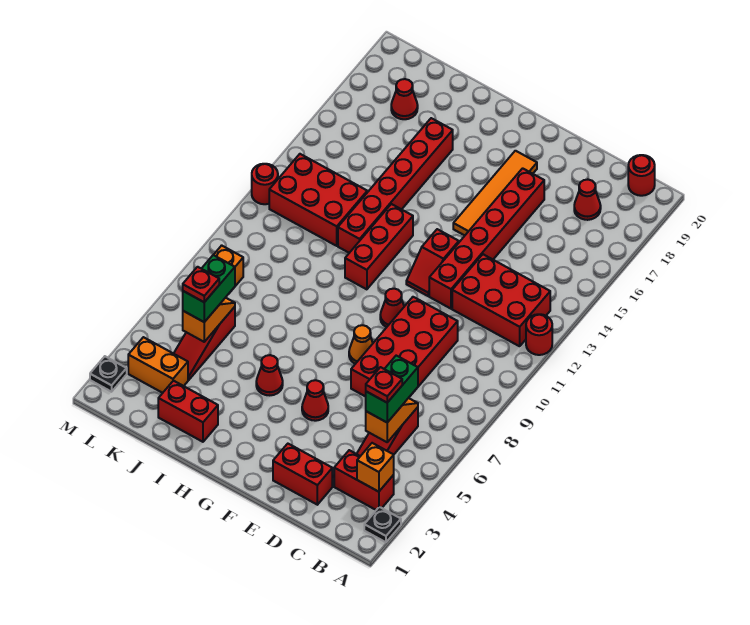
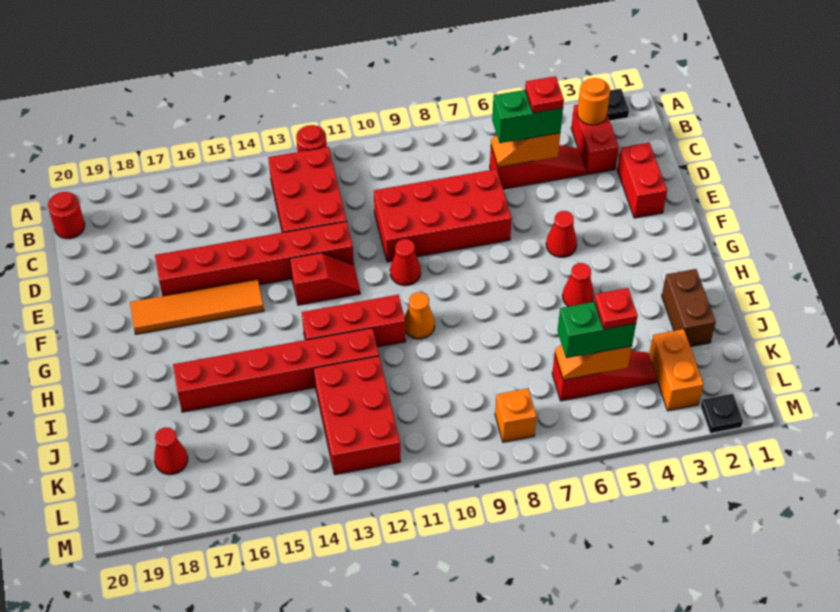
orange 1x1 brick [357,443,394,492] -> orange 1x1 round brick [577,78,611,125]
red 1x1 cone [574,180,601,220] -> none
orange 1x1 cone [349,325,373,364] -> orange 1x1 cone moved to [405,292,435,339]
red 1x2 brick [158,381,218,442] -> brown 1x2 brick [662,269,716,347]
red 1x1 round brick [252,164,278,204] -> none

